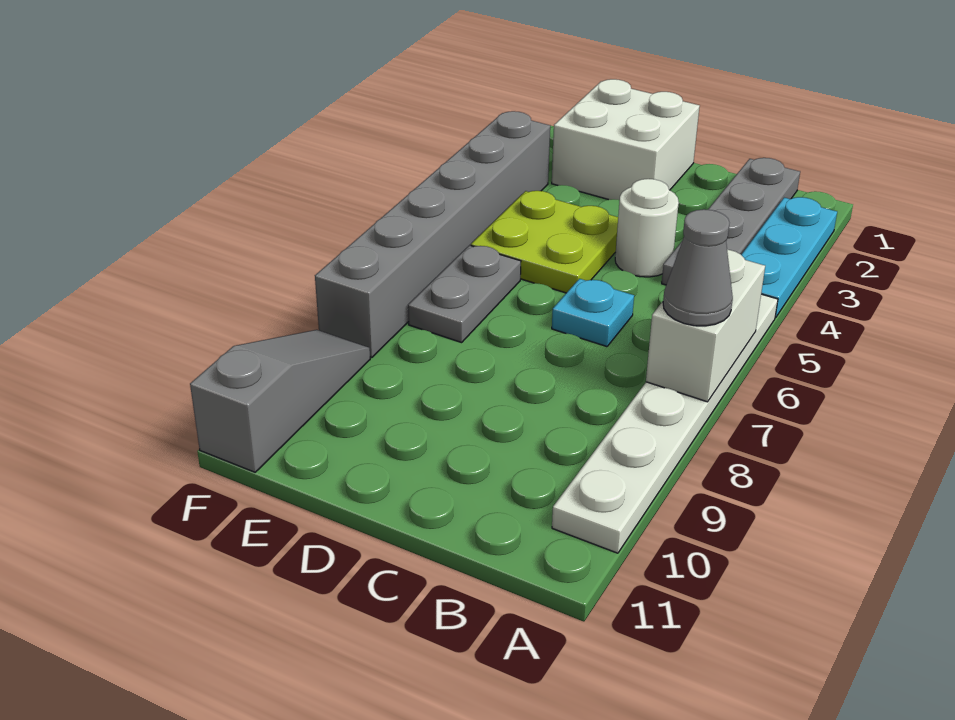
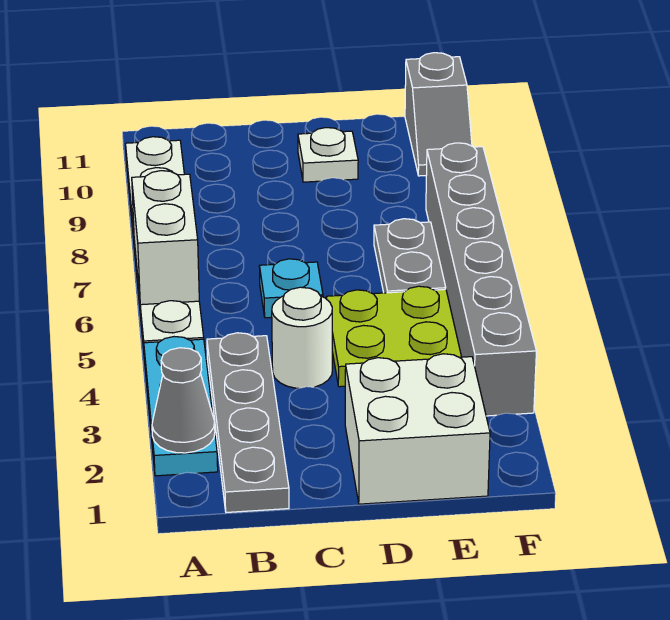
grey 1x1 cone [663,209,733,326] -> grey 1x1 cone moved to [152,348,215,453]
none -> white 1x1 plate [298,128,358,182]
grey 1x3 slope [190,330,370,472] -> grey 1x2 slope [405,53,472,176]

